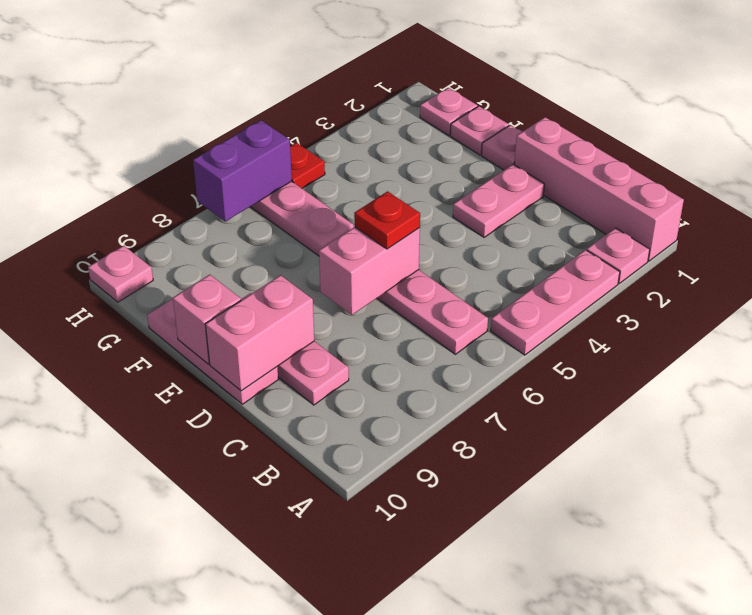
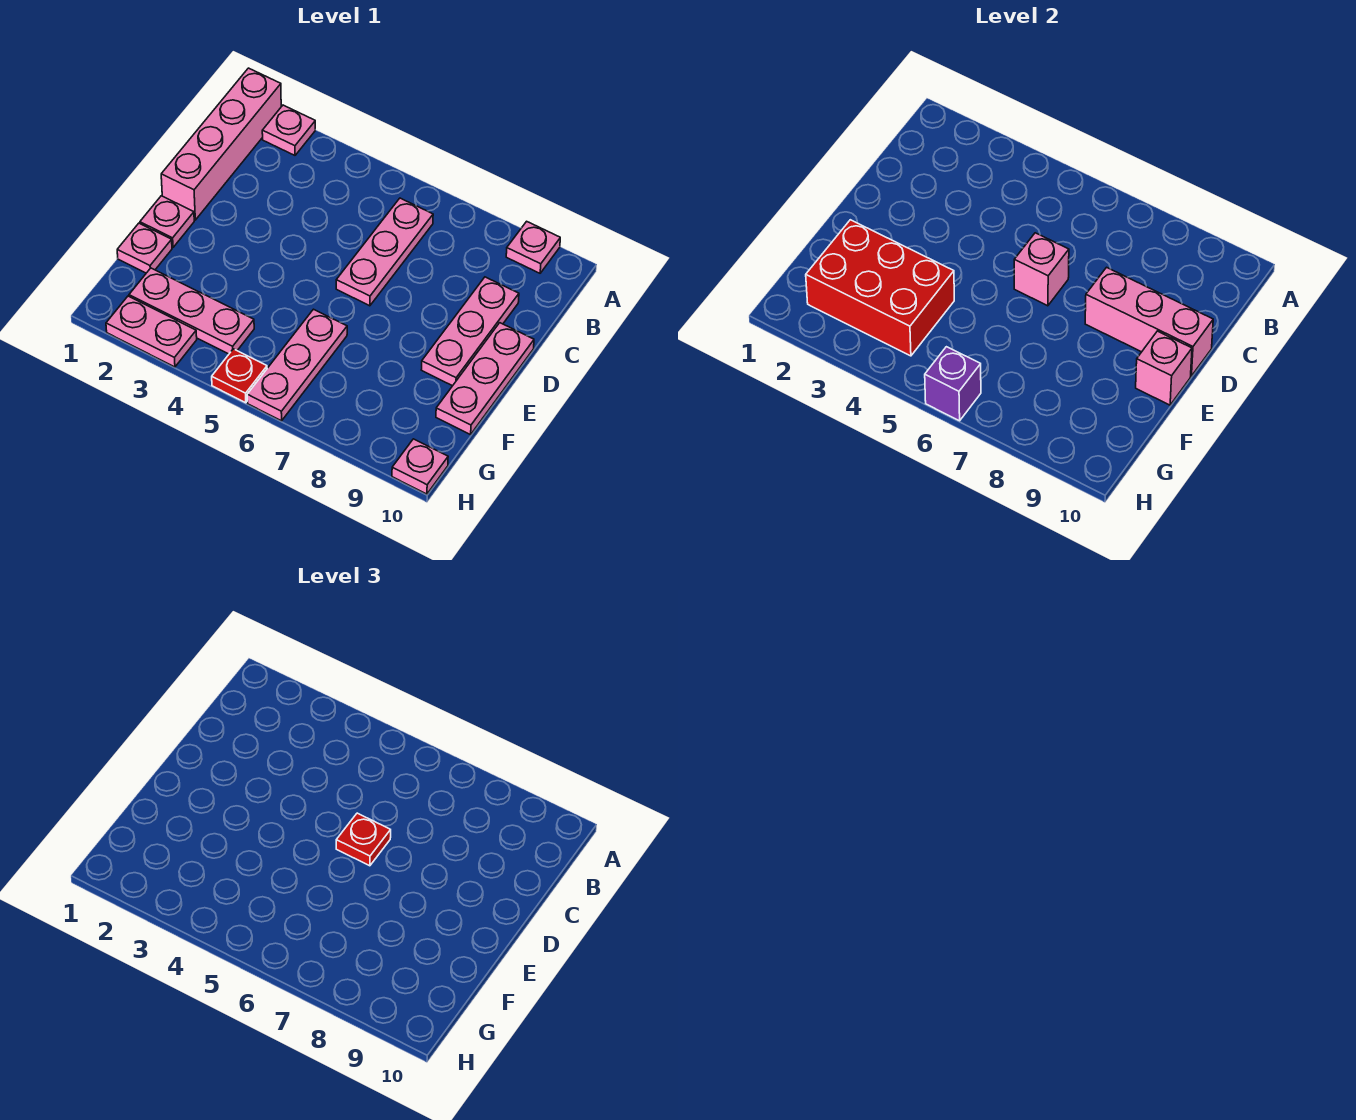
pink 1x3 plate [491,250,620,355] -> pink 1x3 plate moved to [129,268,254,354]
pink 1x2 plate [453,164,545,237] -> pink 1x2 plate moved to [106,296,197,367]
pink 1x2 brick [319,227,420,315] -> pink 1x1 brick [1014,233,1069,306]
pink 1x2 brick [205,275,314,391] -> pink 1x3 brick [1085,267,1213,376]
none -> red 2x3 brick [806,220,954,356]
pink 1x1 plate [420,88,477,136] -> pink 1x1 plate moved to [506,221,560,273]
purple 1x2 brick [193,121,292,221] -> purple 1x1 brick [925,347,981,421]

